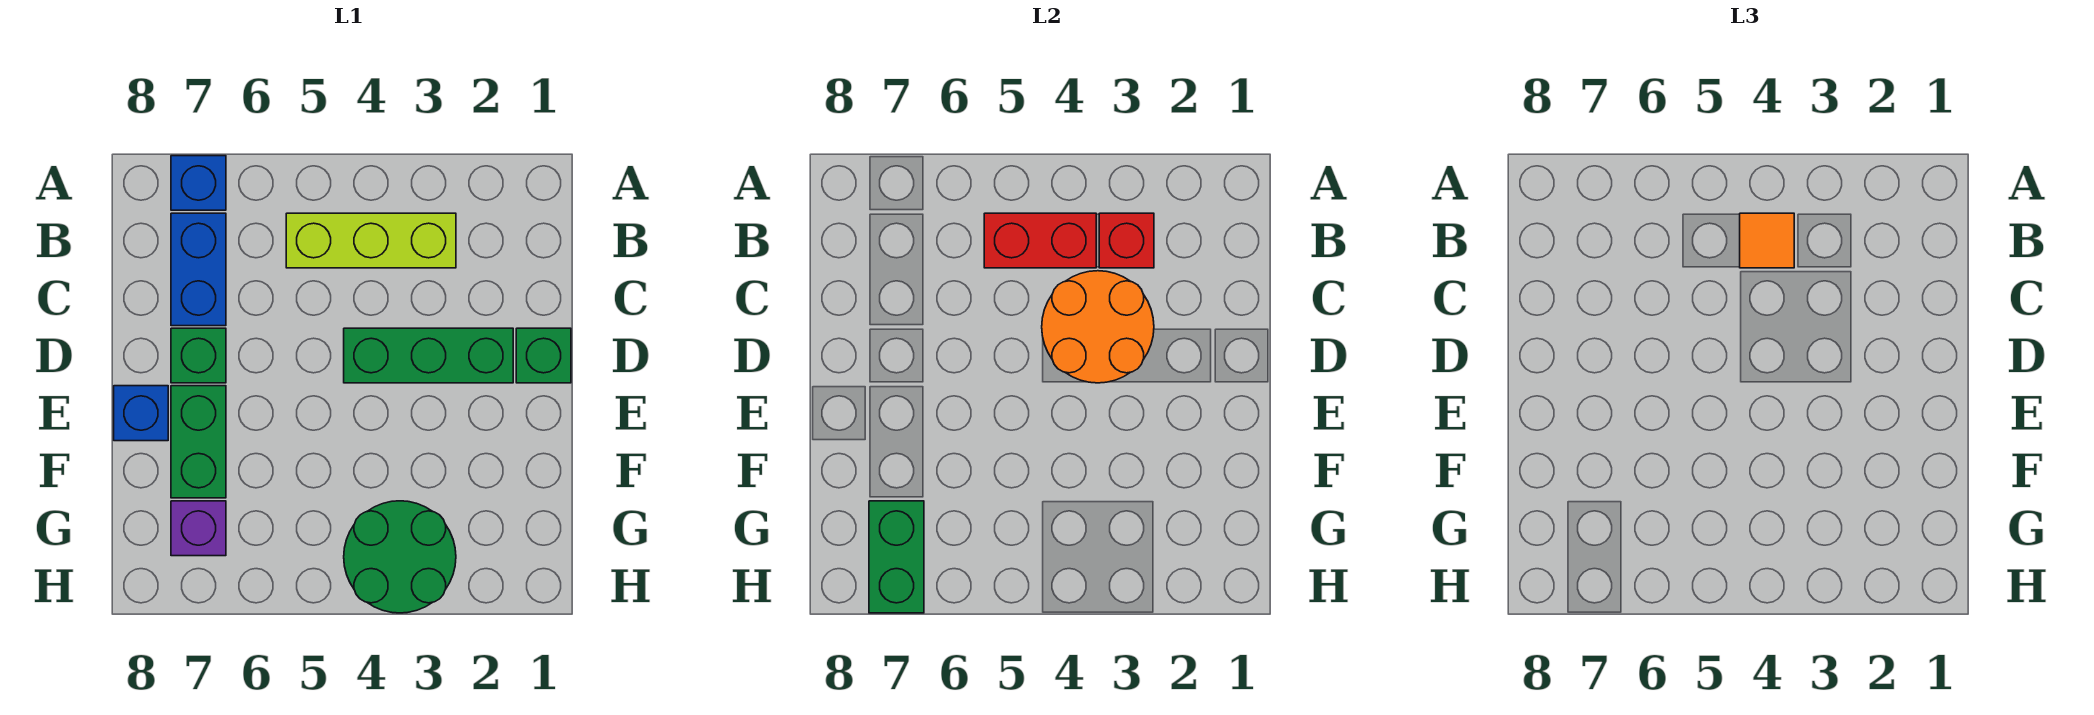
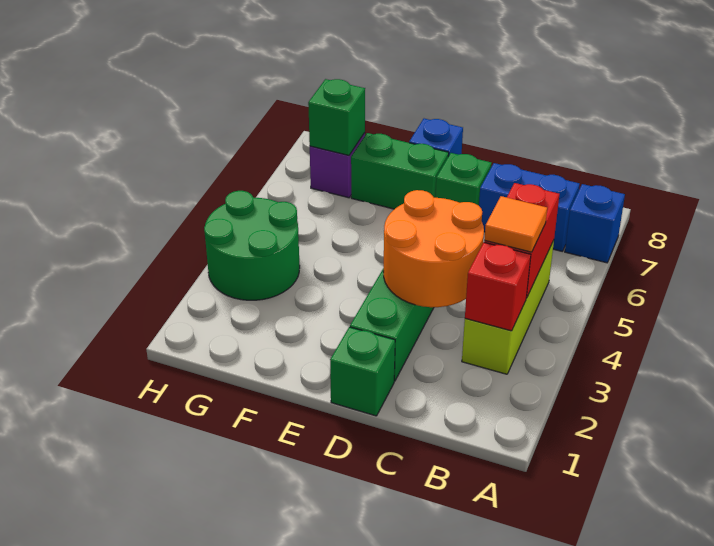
green 1x2 brick [869,501,924,613] -> green 1x1 brick [308,79,365,155]

